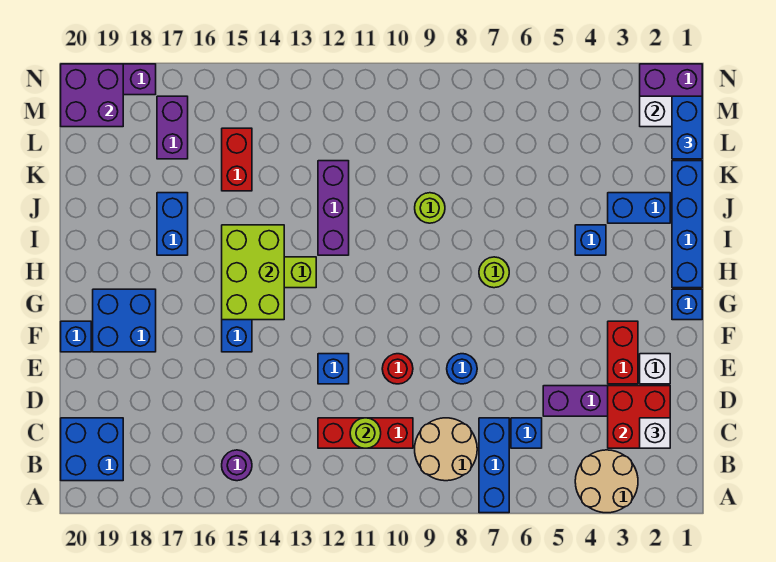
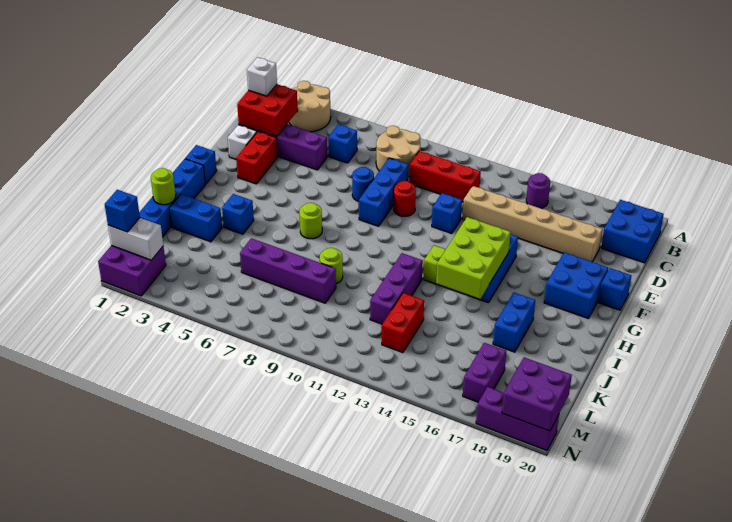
blue 1x3 brick [479,418,509,513] -> blue 1x3 brick moved to [359,158,408,226]
lime 1x1 round brick [350,418,381,448] -> lime 1x1 round brick moved to [151,168,176,205]
none -> tan 1x6 brick [462,186,603,262]
none -> purple 1x4 brick [240,238,336,303]
red 1x2 brick [222,128,252,191] -> red 1x2 brick moved to [382,293,424,353]
blue 1x2 brick [672,96,702,159] -> blue 1x1 brick [105,190,140,232]

